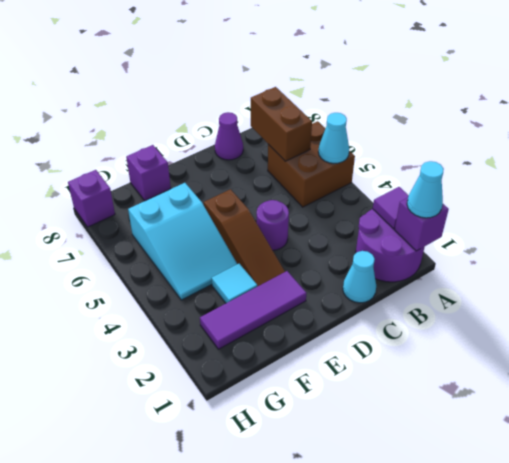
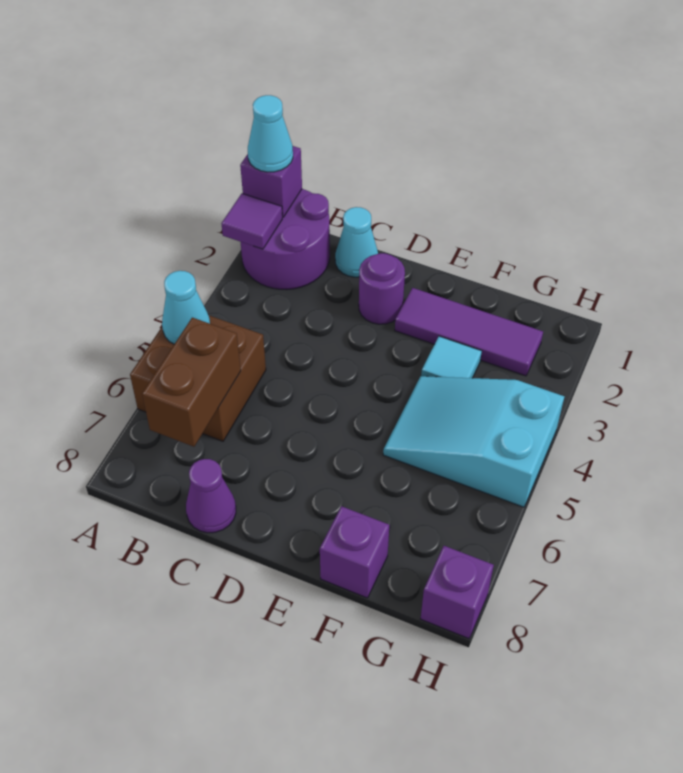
purple 1x1 round brick [257,200,289,250] -> purple 1x1 round brick moved to [359,253,405,324]
brown 1x3 slope [204,189,285,286] -> none
cyan 2x3 slope [128,183,237,300] -> cyan 2x3 slope turned to [383,376,564,507]

